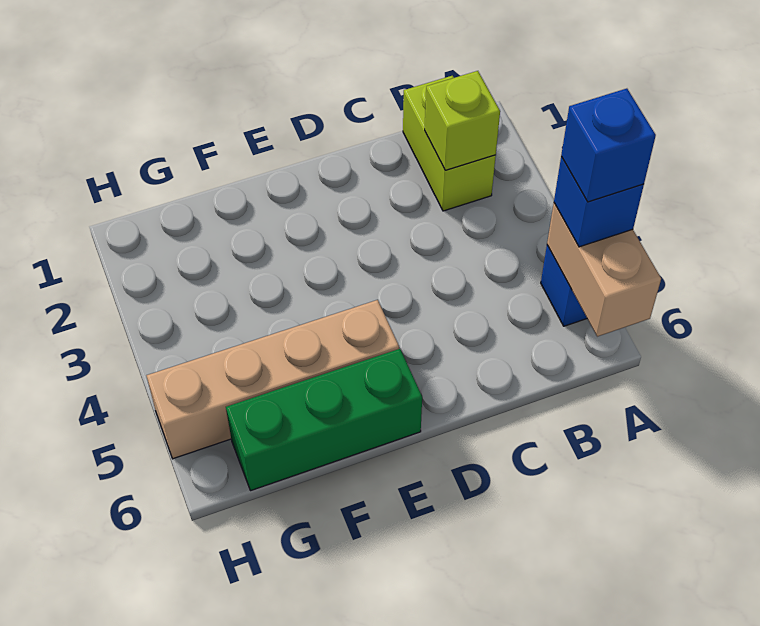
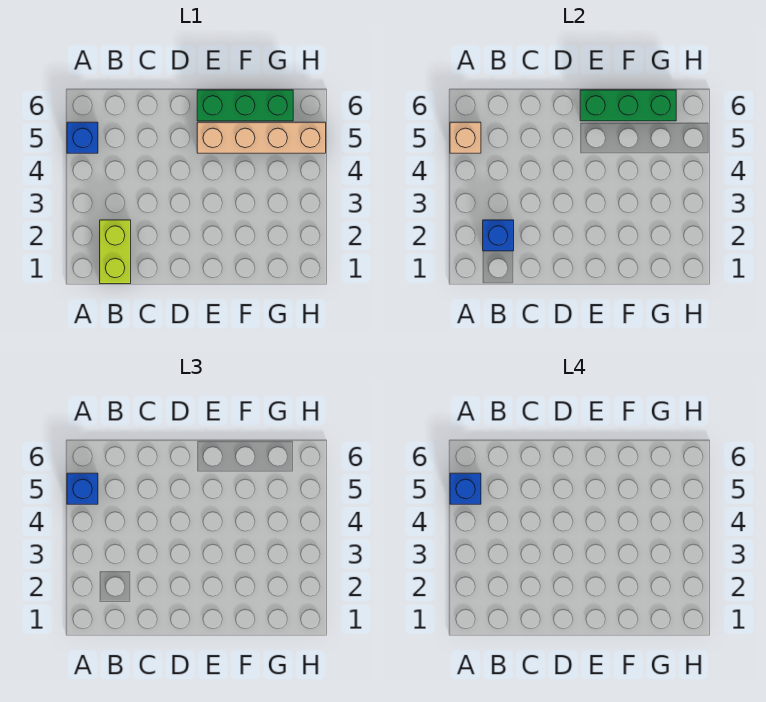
tan 1x2 brick [547,203,661,337] -> tan 1x1 brick [450,122,481,153]
lime 1x1 brick [425,71,500,170] -> blue 1x1 brick [483,220,514,251]
none -> green 1x3 brick [580,90,676,121]

